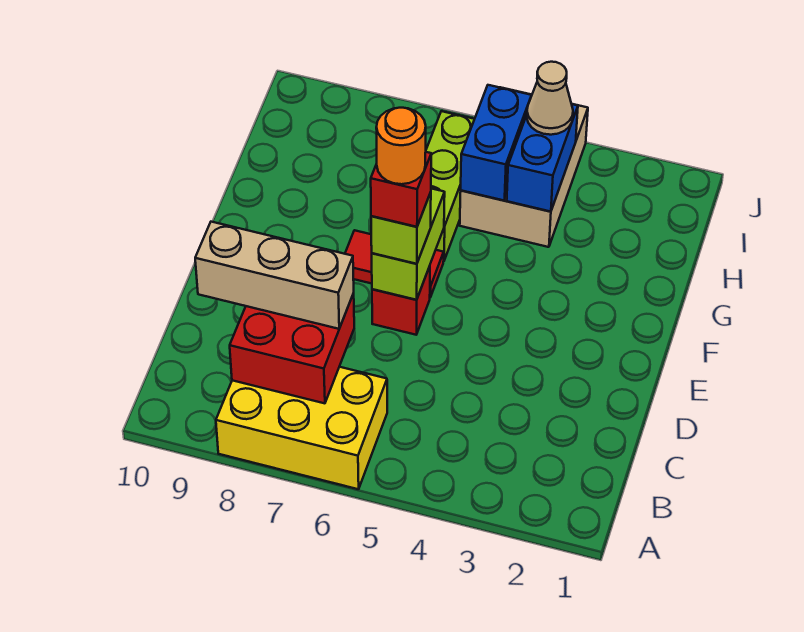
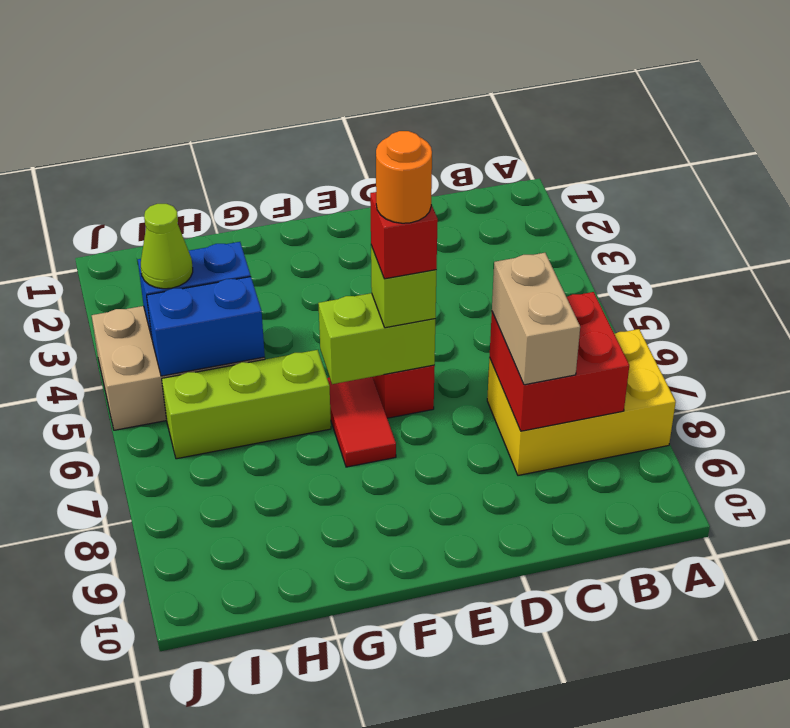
yellow 2x3 brick [216,367,387,489] -> yellow 2x3 brick turned to [487,329,676,475]
tan 1x3 brick [195,222,354,329] -> tan 1x2 brick [492,253,580,385]
tan 1x1 cone [527,62,573,135] -> lime 1x1 cone [141,204,193,289]

